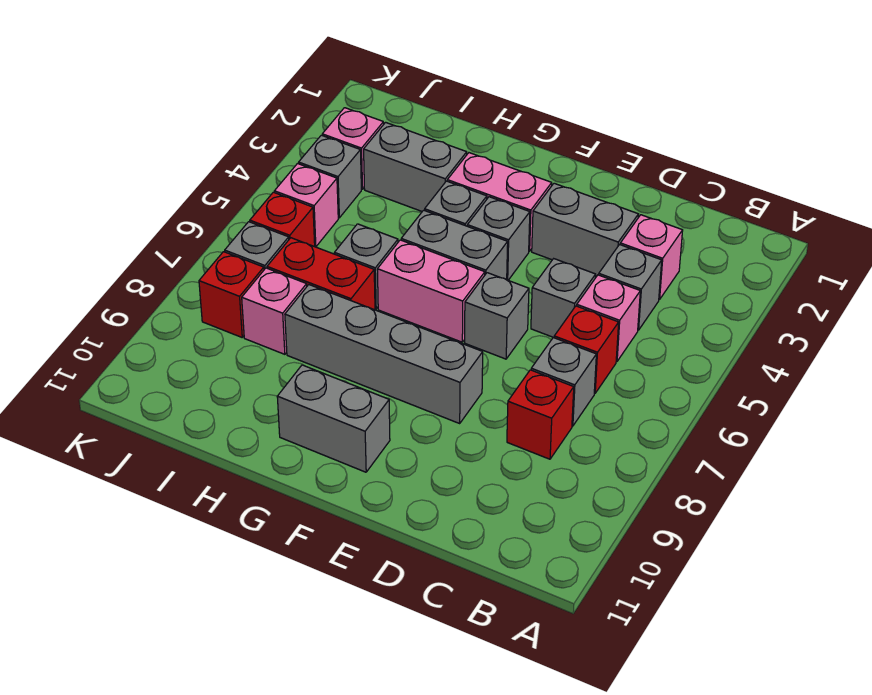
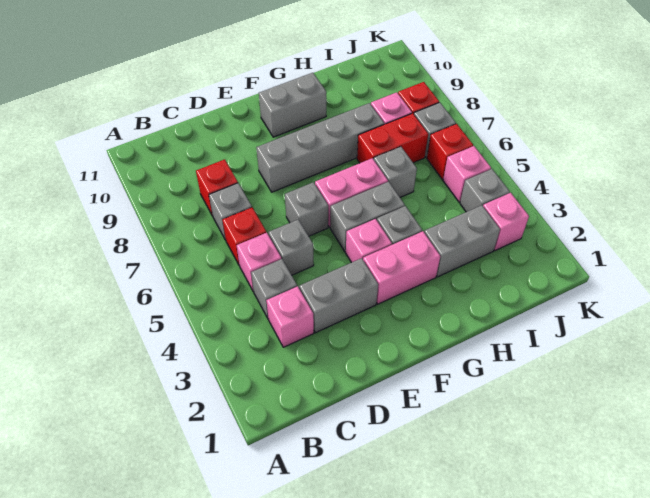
grey 1x1 brick [467,197,530,280] -> pink 1x1 brick [346,219,392,262]

